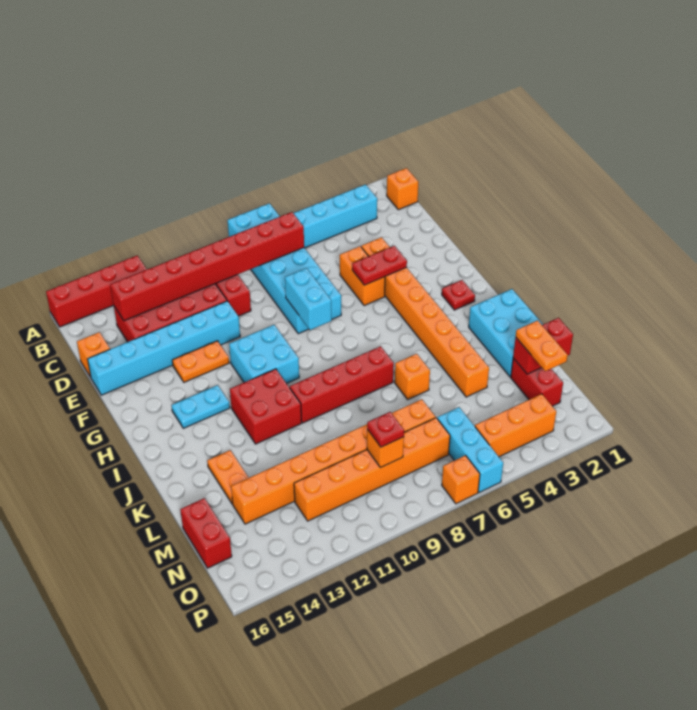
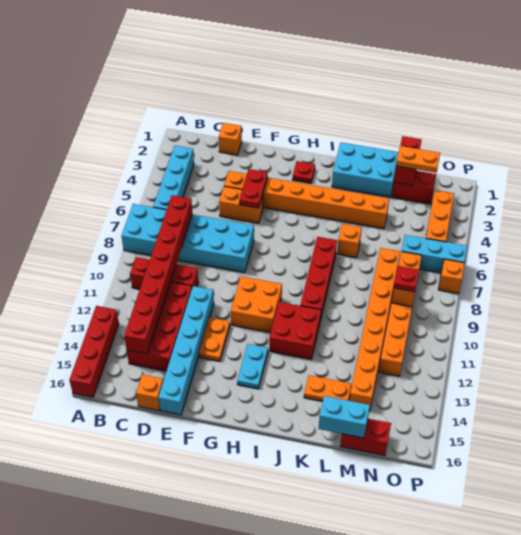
orange 1x1 brick [387,168,418,210] -> orange 1x1 brick moved to [219,123,242,155]
cyan 1x2 brick [285,268,332,330] -> cyan 1x2 brick moved to [319,396,370,438]
cyan 2x2 brick [229,325,299,384] -> orange 2x2 brick [231,276,282,333]

